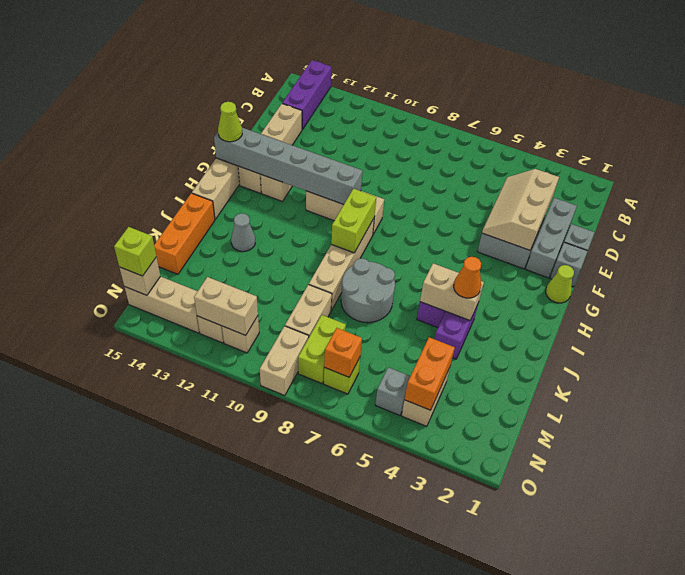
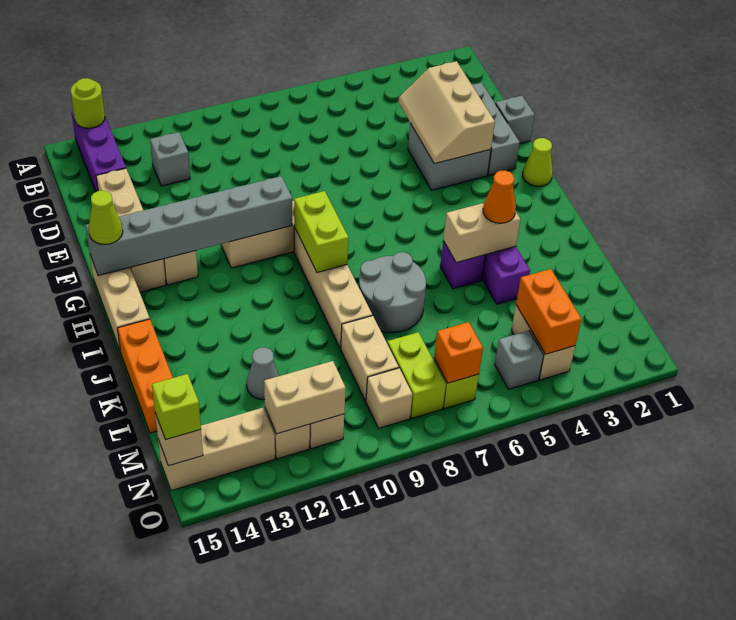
none -> lime 1x1 round brick [71,78,105,128]
grey 1x1 brick [550,242,588,287] -> grey 1x1 brick moved to [150,132,190,186]
grey 1x1 cone [231,213,255,252] -> grey 1x1 cone moved to [247,347,279,400]
tan 1x2 brick [260,326,309,396] -> tan 1x1 brick [366,368,412,428]

